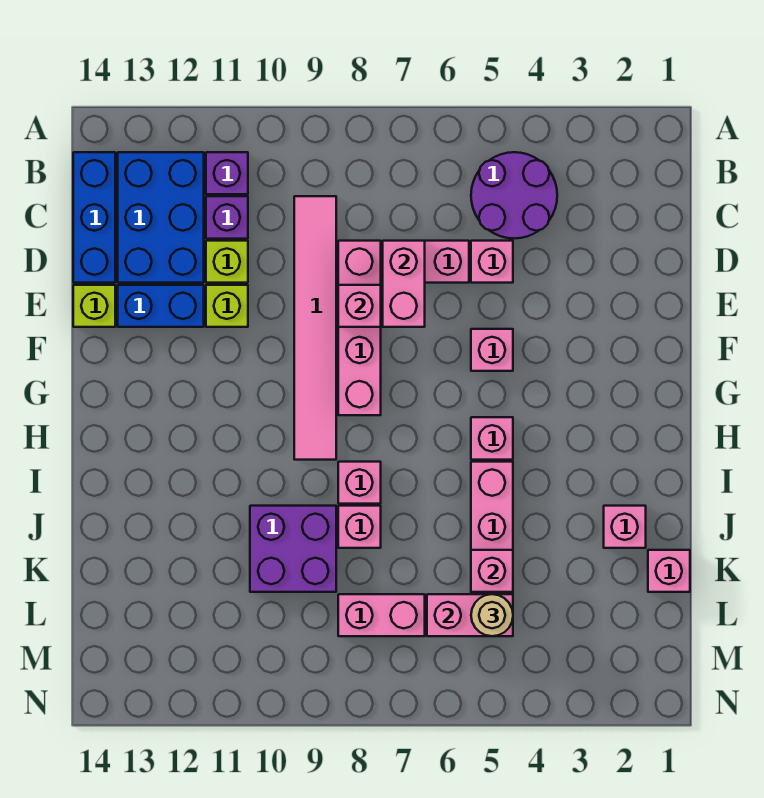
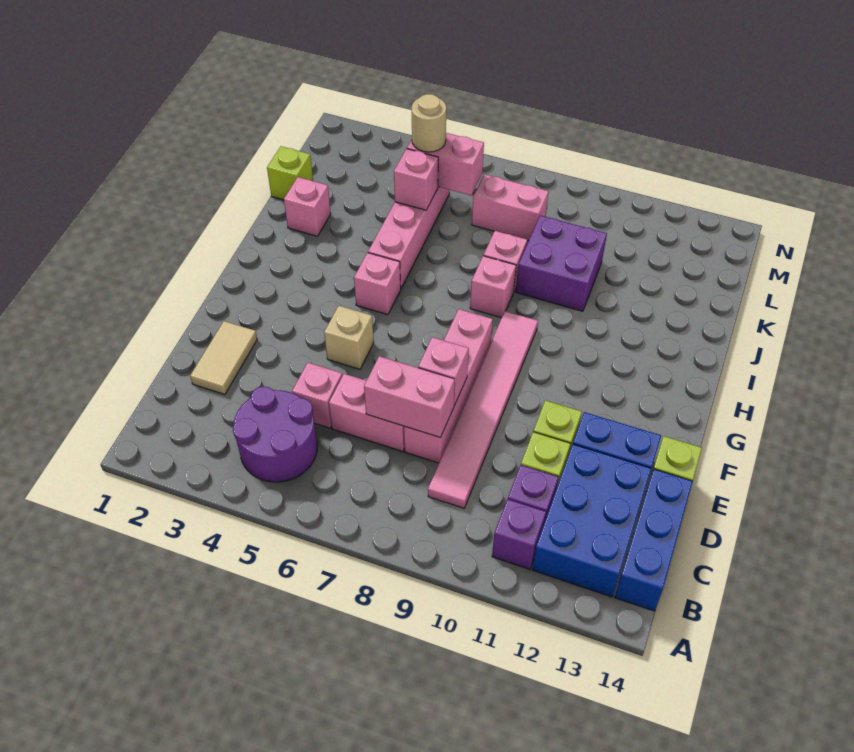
none -> tan 1x2 tile [190,321,257,395]
pink 1x2 brick [383,241,425,327] -> pink 1x2 brick turned to [364,356,455,438]
pink 1x1 brick [471,329,513,371] -> tan 1x1 brick [324,306,374,369]
pink 1x1 brick [648,550,690,592] -> lime 1x1 brick [267,146,313,200]

